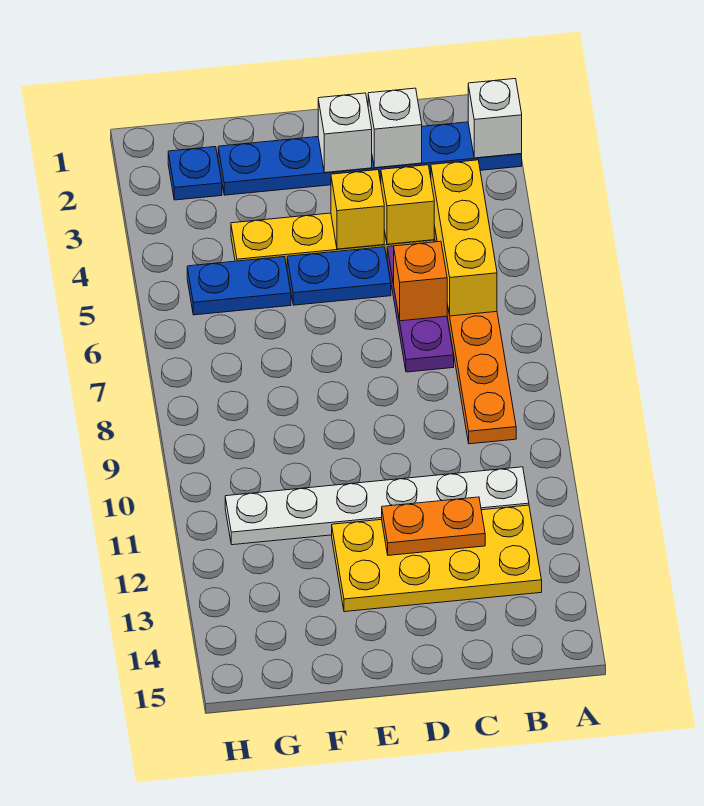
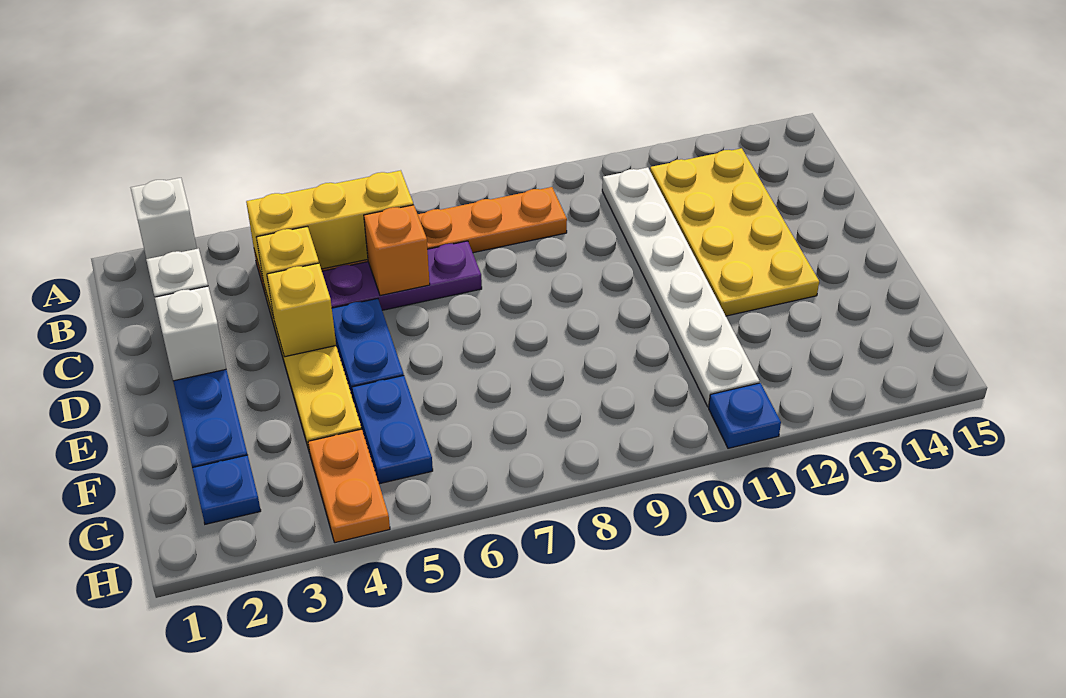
orange 1x2 plate [382,497,485,555] -> orange 1x2 plate moved to [308,429,390,543]
none -> blue 1x1 plate [709,383,781,448]

